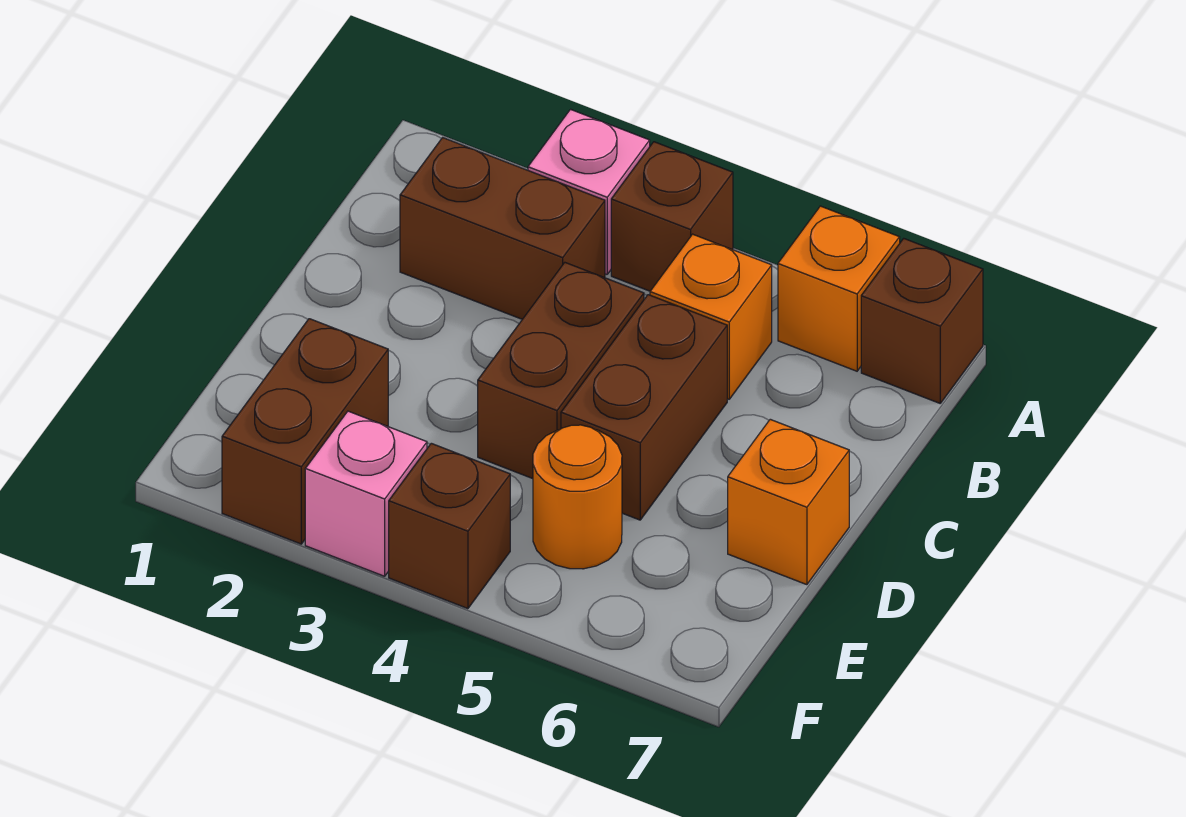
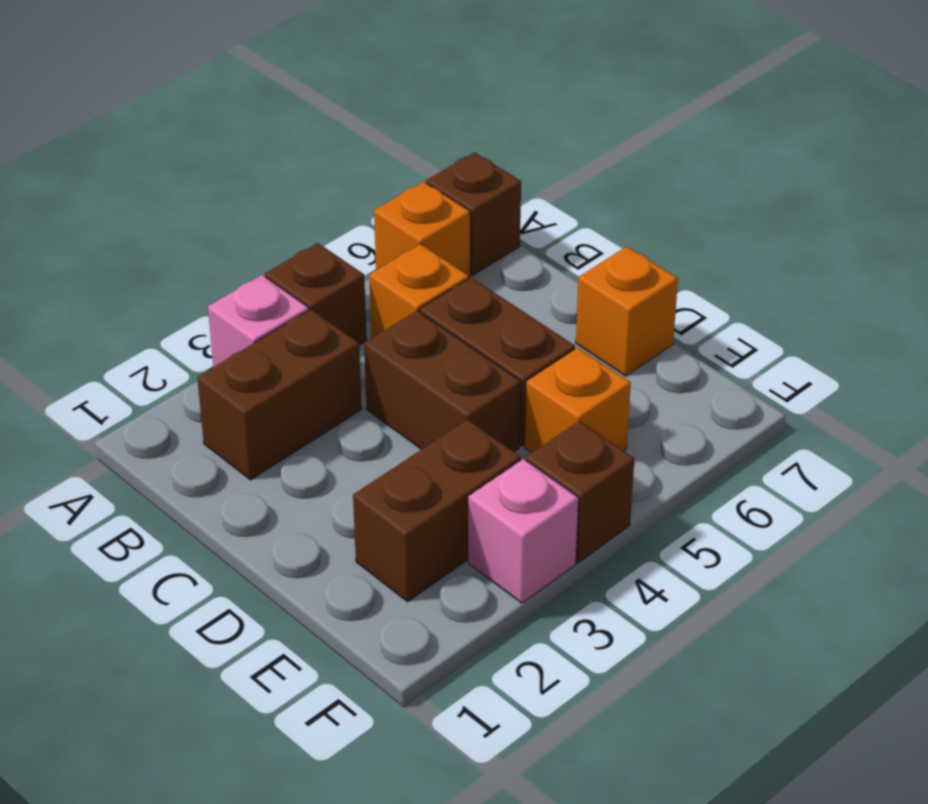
brown 1x2 brick [222,319,388,544] -> brown 1x2 brick turned to [353,419,521,602]
orange 1x1 round brick [533,425,622,569] -> orange 1x1 brick [525,347,631,453]

